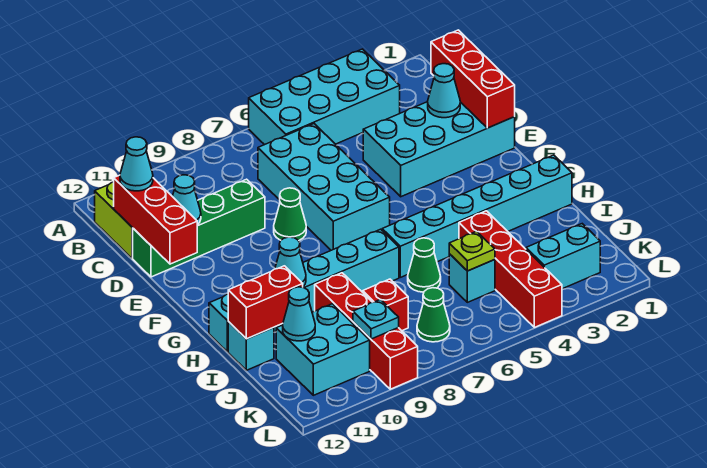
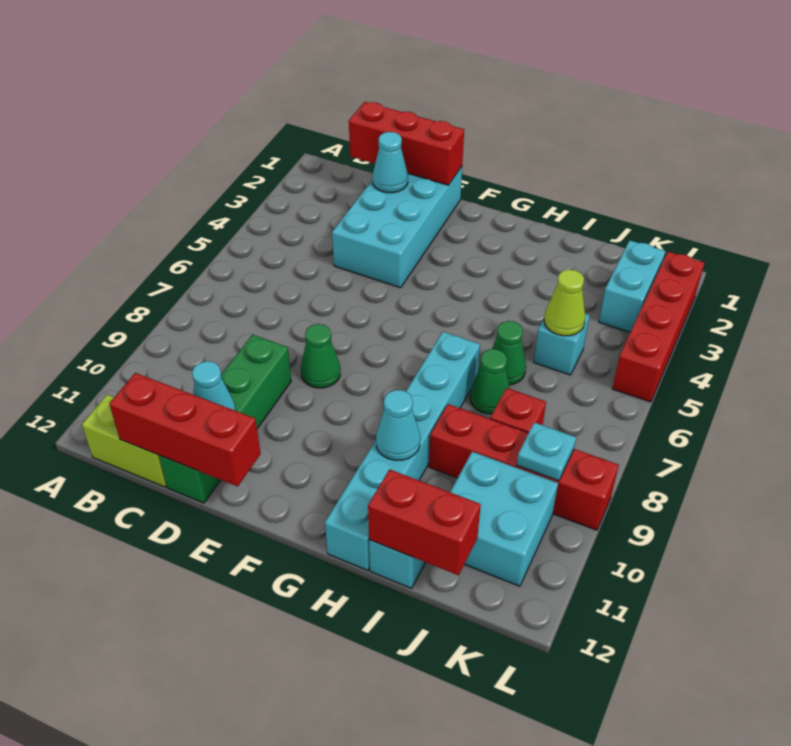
cyan 2x4 brick [249,49,400,145] -> none
cyan 2x4 brick [258,124,390,250] -> none
cyan 1x1 cone [120,137,153,191] -> none
cyan 1x6 brick [382,155,572,277] -> none
red 1x4 brick [459,211,562,327] -> red 1x4 brick turned to [612,252,704,402]
red 1x2 brick [228,266,303,339] -> red 1x2 brick turned to [368,469,481,575]
lime 1x1 plate [449,231,495,271] -> lime 1x1 cone [544,269,585,336]
cyan 1x1 cone [283,287,315,341] -> none
green 1x1 cone [417,288,450,342] -> green 1x1 cone moved to [470,349,510,414]

